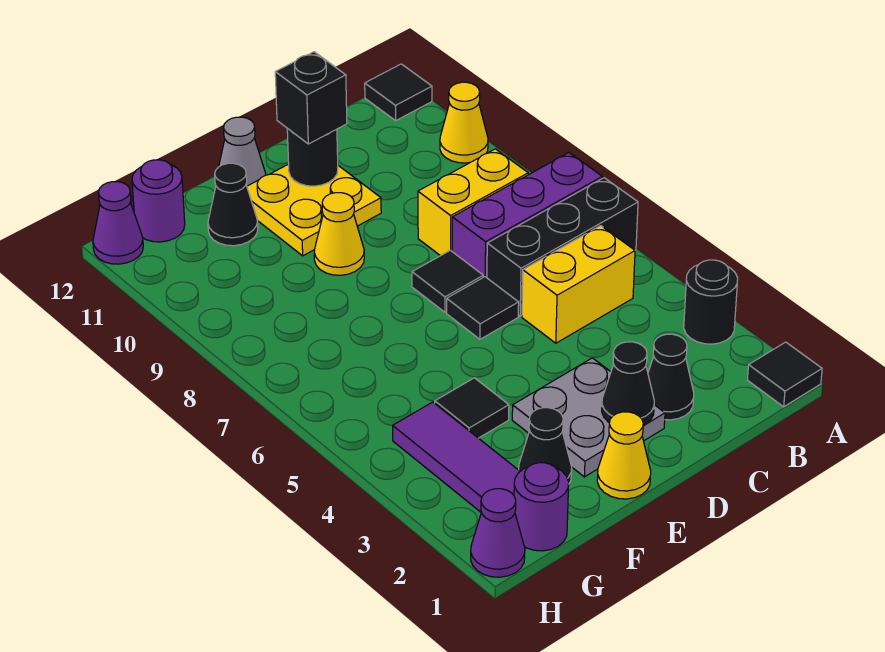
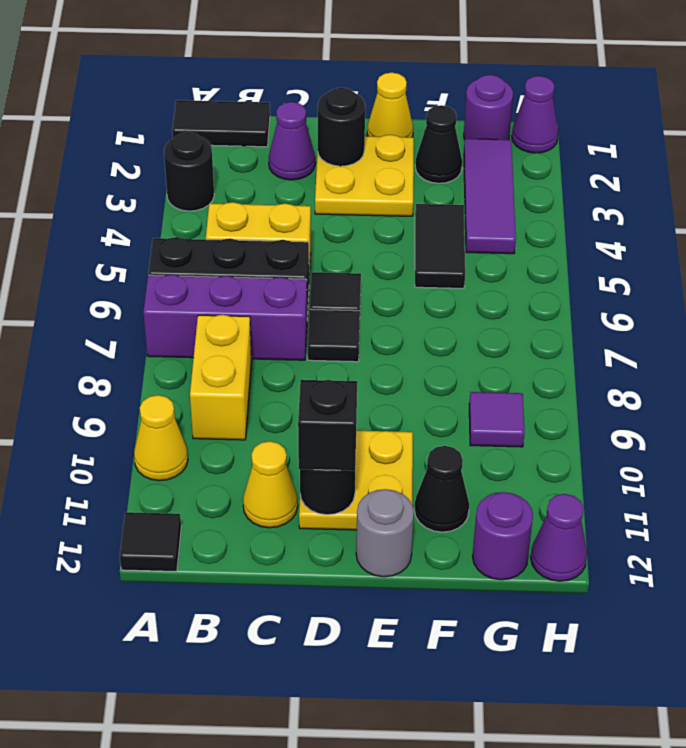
black 1x1 tile [747,342,822,407] -> black 1x2 tile [172,100,270,147]
yellow 1x2 brick [418,149,528,256] -> yellow 1x2 brick turned to [190,315,251,440]
black 1x1 cone [648,334,694,420] -> purple 1x1 cone [269,102,315,180]
grey 2x2 plate [512,358,665,477] -> yellow 2x2 plate [315,135,414,216]
black 1x1 cone [602,342,654,425] -> black 1x1 round brick [318,88,365,166]
yellow 1x1 cone [314,193,364,275] -> yellow 1x1 cone moved to [243,441,298,528]
grey 1x1 cone [219,117,266,186] -> grey 1x1 round brick [356,489,414,577]
black 1x1 tile [435,378,509,438] -> black 1x2 tile [415,204,465,288]
none -> purple 1x1 tile [469,392,525,447]

